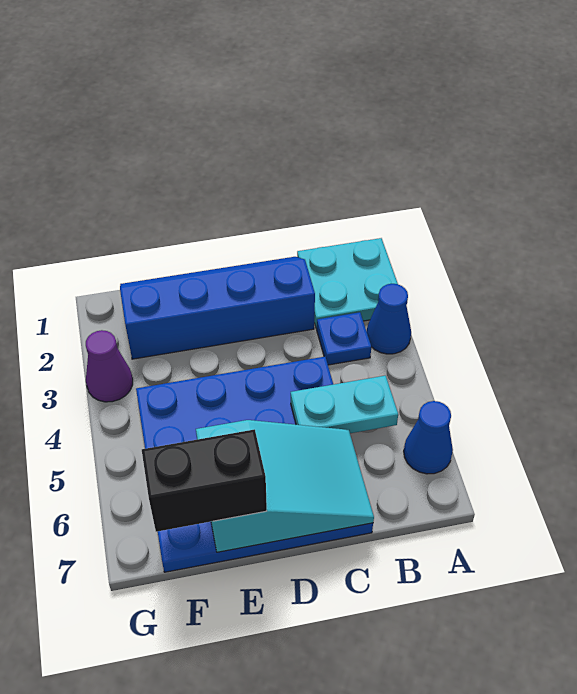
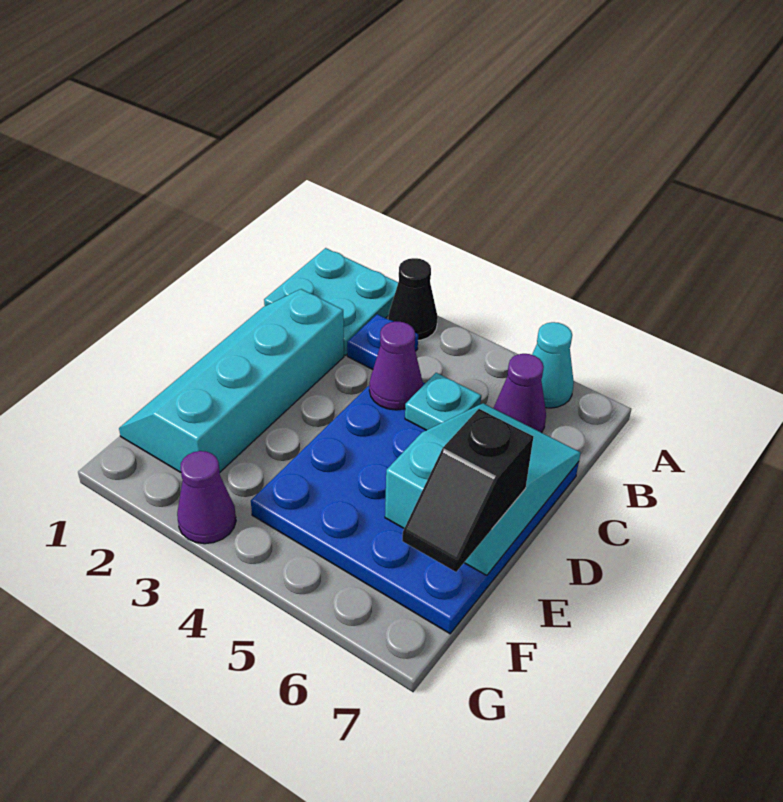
blue 1x1 cone [367,284,411,354] -> black 1x1 cone [388,258,438,340]
blue 1x1 cone [404,401,453,474] -> cyan 1x1 cone [532,322,574,408]
cyan 1x2 plate [291,376,398,433] -> cyan 1x1 plate [405,373,481,430]
none -> purple 1x1 cone [494,354,546,433]
blue 2x4 slope [120,257,315,359] -> cyan 2x4 slope [119,289,344,472]
none -> purple 1x1 cone [369,322,423,410]
black 1x2 brick [142,429,267,532] -> black 1x2 slope [402,409,533,572]

